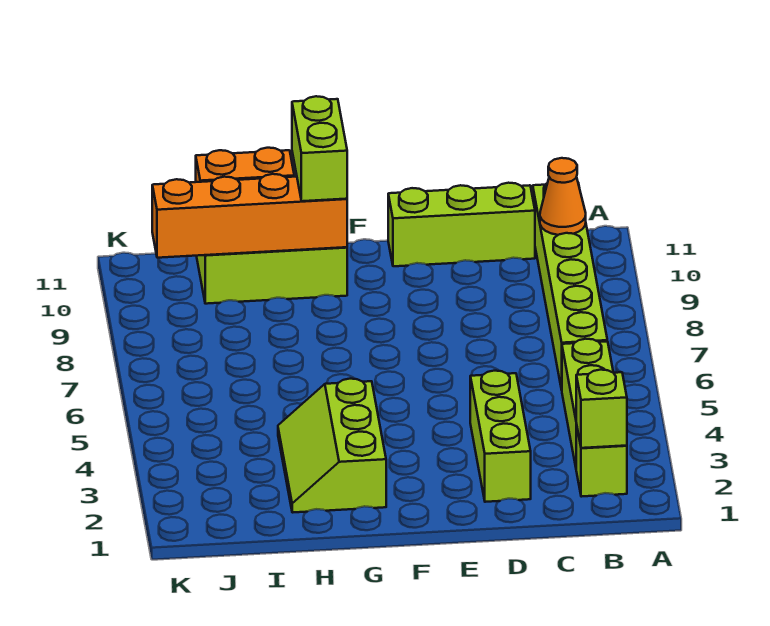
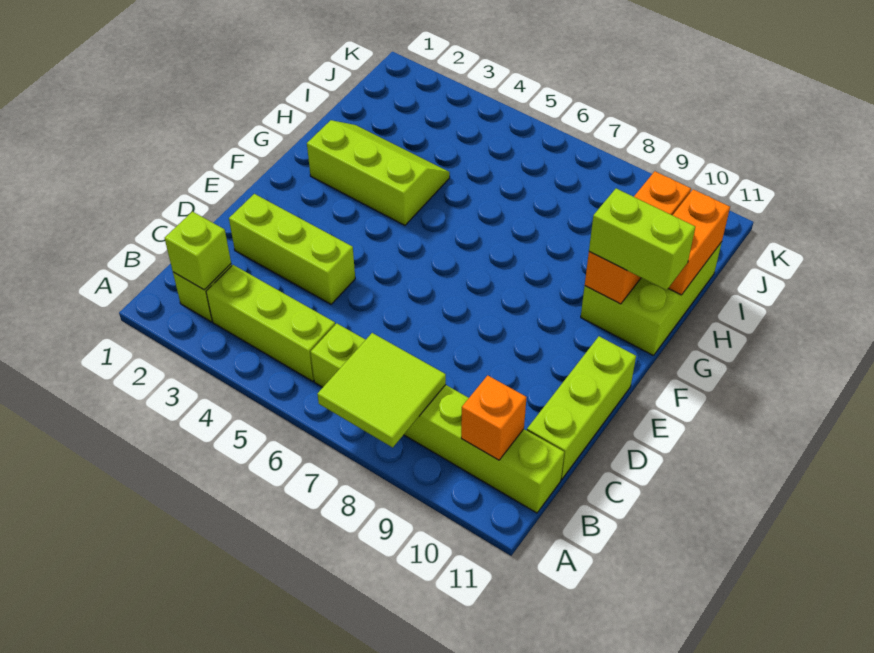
none -> lime 2x2 tile [317,333,446,447]
orange 1x1 cone [540,158,586,235] -> orange 1x1 brick [461,375,527,460]
orange 1x4 brick [152,174,347,258] -> orange 1x3 brick [585,171,691,304]

